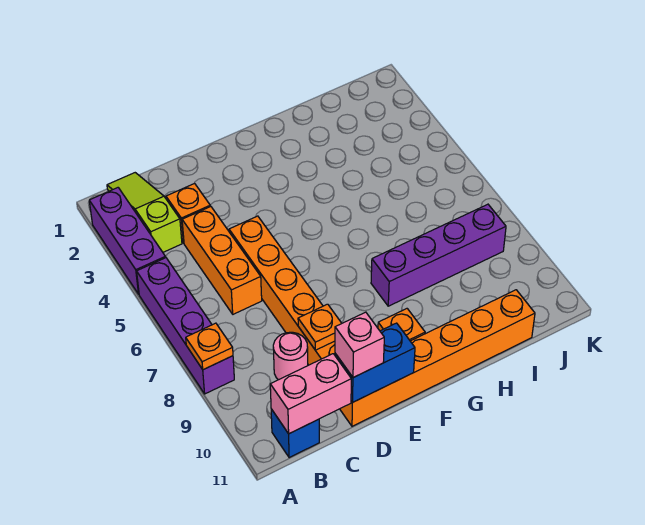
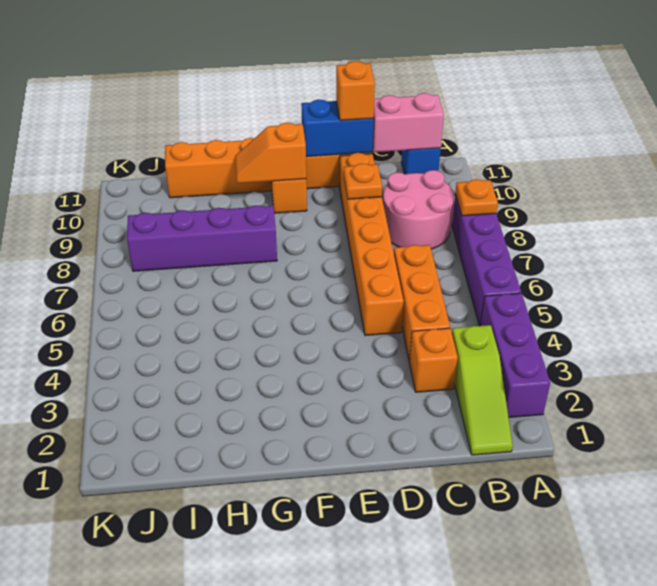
pink 1x1 round brick [273,332,308,380] -> pink 2x2 round brick [383,170,454,249]
pink 1x1 brick [335,312,384,378] -> orange 1x1 brick [336,61,375,120]
none -> orange 1x2 slope [235,123,306,183]

